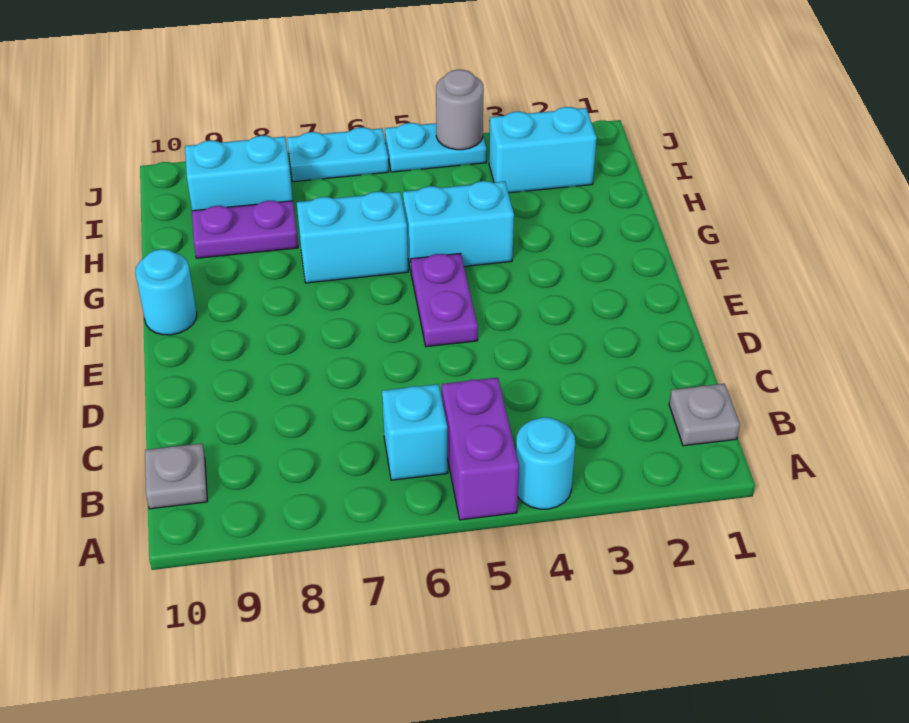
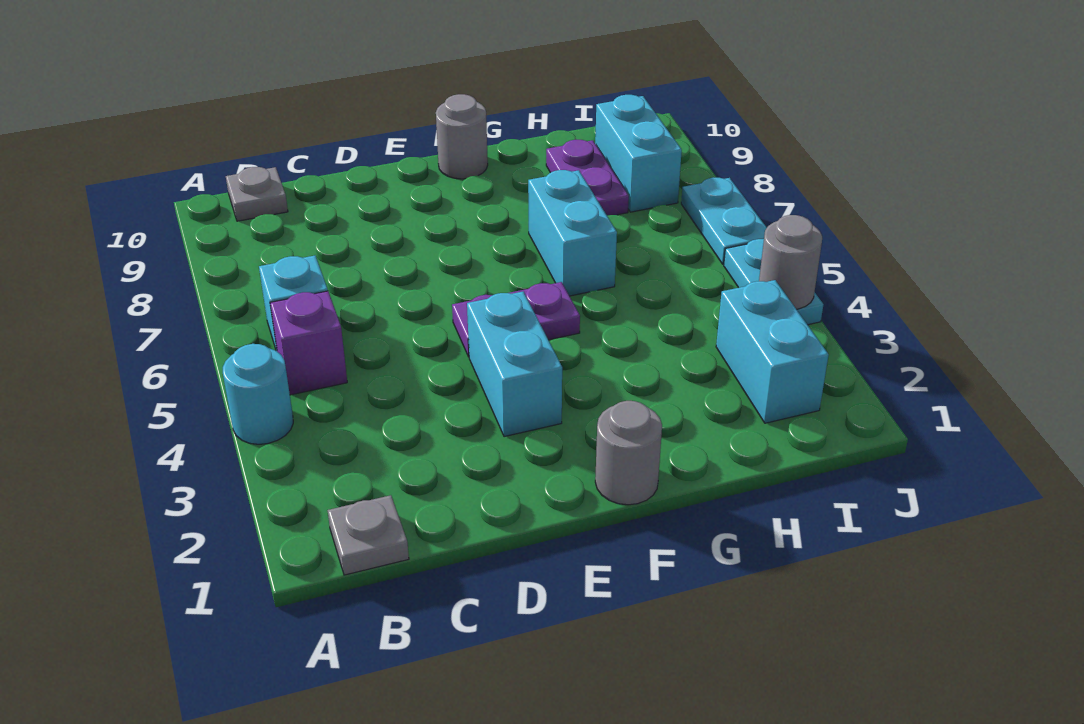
purple 1x2 brick [442,378,519,520] -> purple 1x1 brick [270,291,347,395]
none -> grey 1x1 round brick [595,401,662,505]
cyan 1x1 round brick [135,249,197,335] -> grey 1x1 round brick [436,94,488,179]
cyan 1x2 brick [403,181,514,270] -> cyan 1x2 brick moved to [467,292,562,437]

